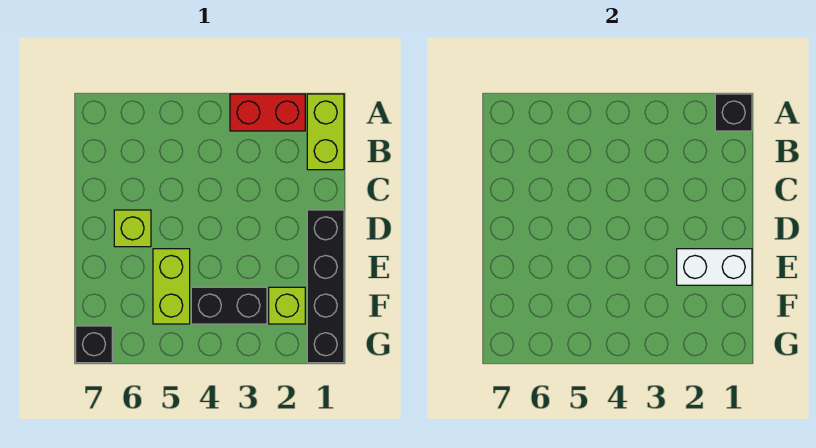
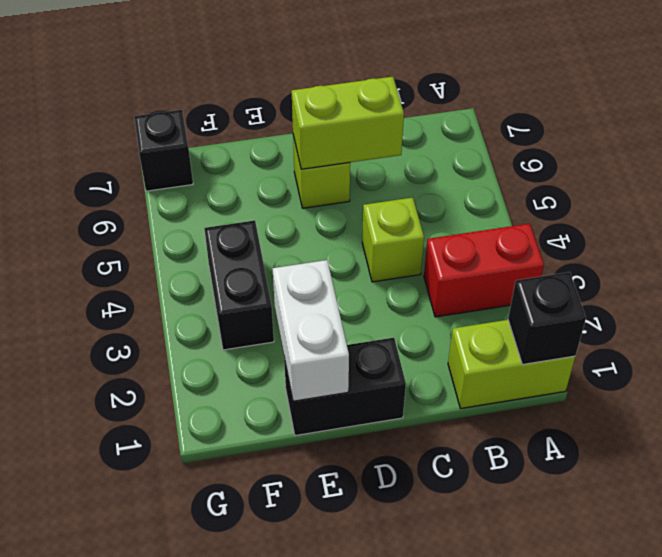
red 1x2 brick [230,94,305,131] -> red 1x2 brick turned to [424,224,544,317]
black 1x4 brick [307,210,344,363] -> black 1x2 brick [284,338,406,436]
lime 1x2 brick [153,249,190,324] -> lime 1x2 brick moved to [292,77,404,169]
lime 1x1 brick [269,287,305,324] -> lime 1x1 brick moved to [362,197,424,282]

